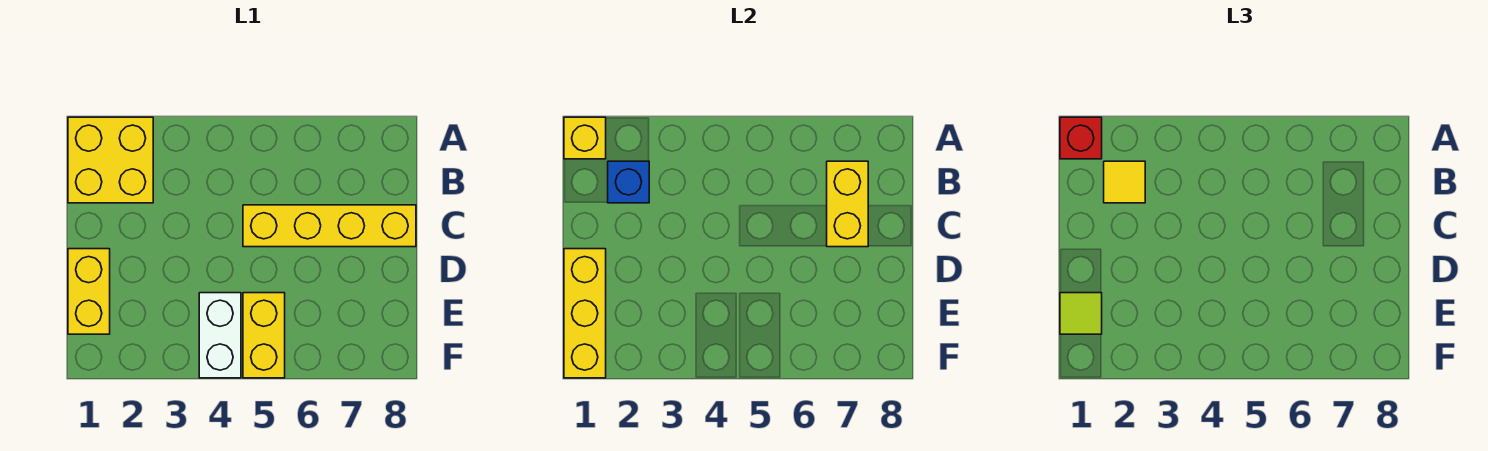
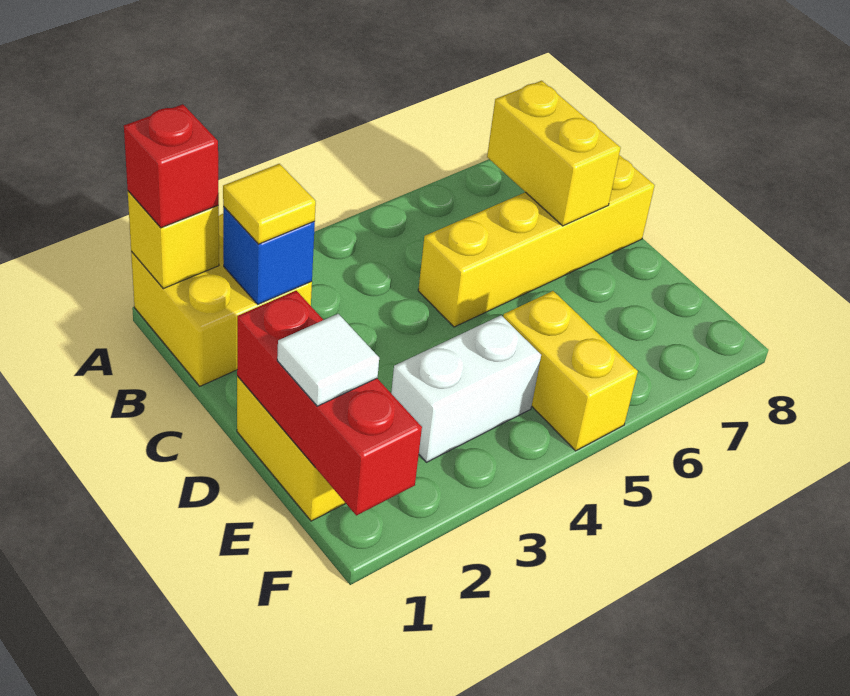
yellow 1x3 brick [564,249,606,378] -> red 1x3 brick [237,291,422,515]
lime 1x1 tile [1060,293,1102,334] -> white 1x1 tile [277,314,379,406]
white 1x2 brick [199,293,241,378] -> white 1x2 brick turned to [391,316,541,462]

